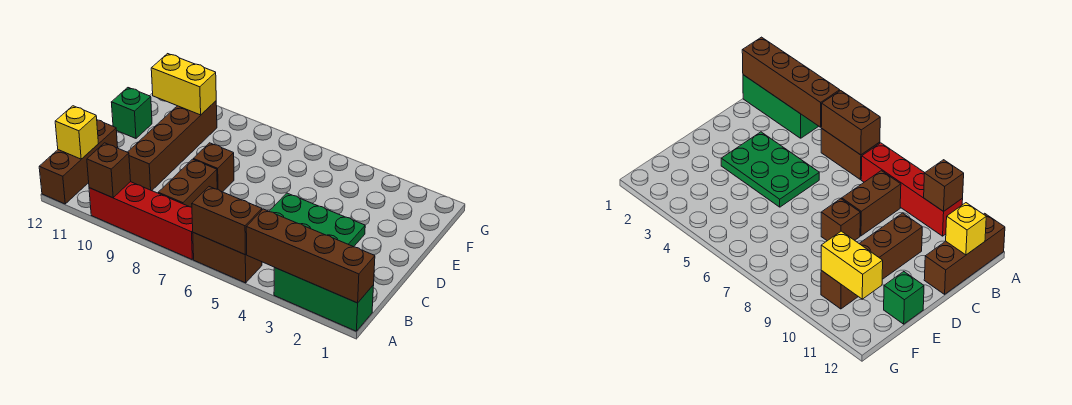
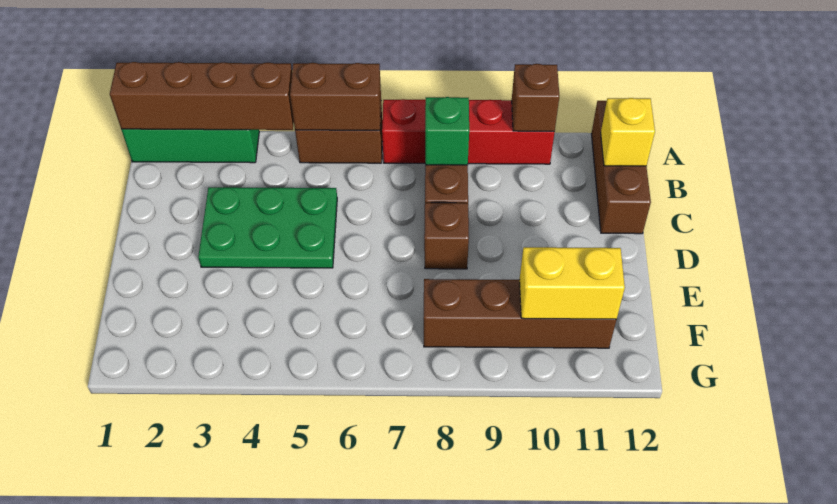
brown 1x4 brick [128,101,217,191] -> brown 1x4 brick turned to [424,279,617,348]
green 1x1 brick [111,88,152,138] -> green 1x1 brick moved to [425,97,469,165]

